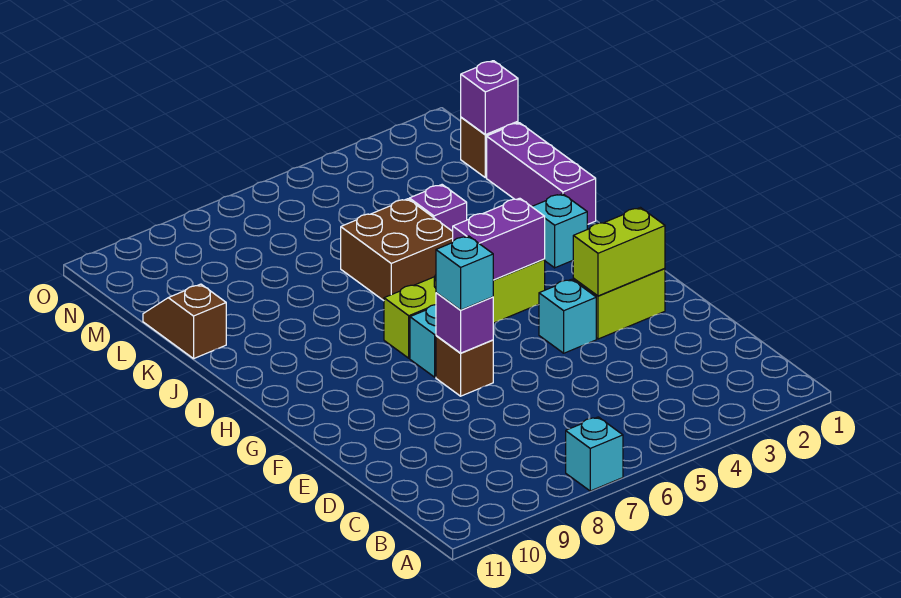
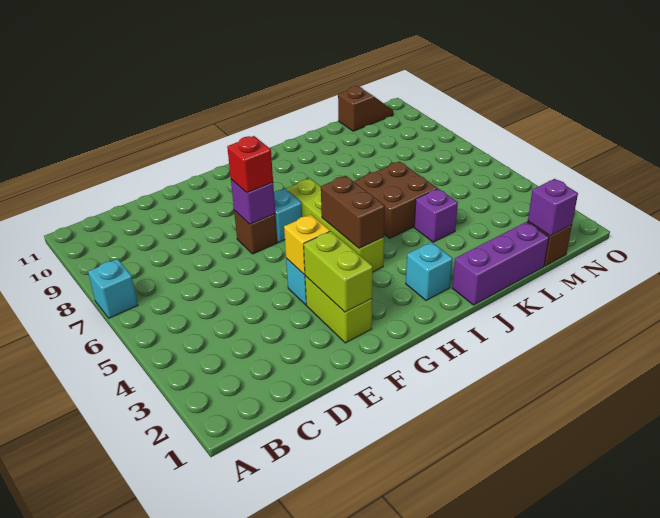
none -> yellow 1x1 brick [284,215,330,275]
cyan 1x1 brick [436,236,493,310] -> red 1x1 brick [227,136,273,193]
purple 1x2 brick [453,198,545,280] -> brown 1x2 brick [321,176,385,249]
brown 1x2 slope [143,284,226,359] -> brown 1x2 slope moved to [338,86,393,131]

